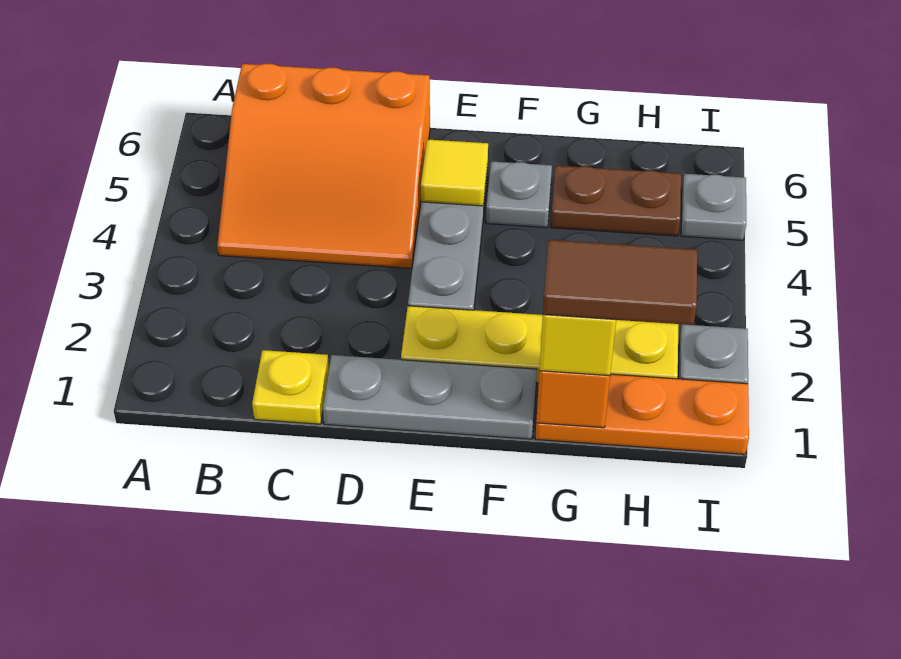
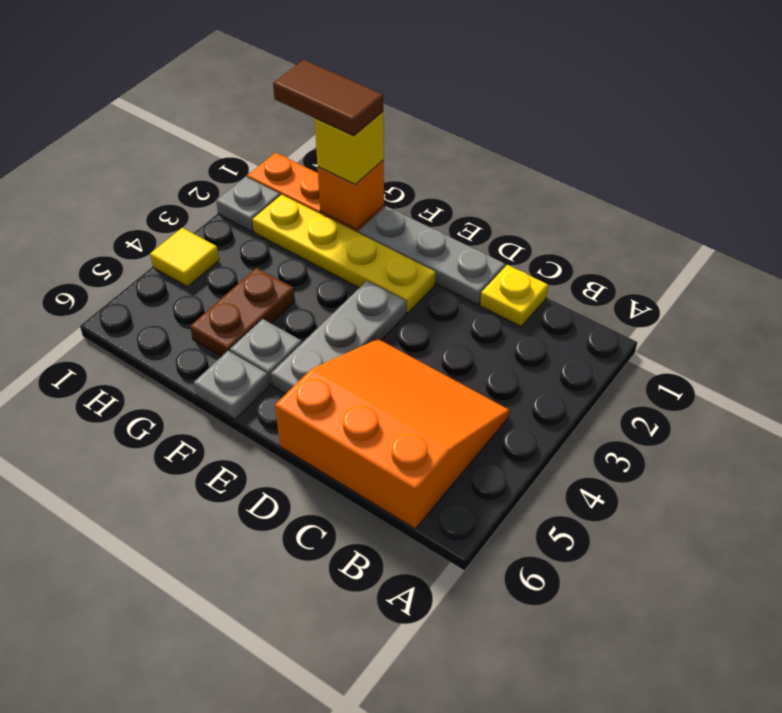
yellow 1x1 tile [421,139,488,206] -> yellow 1x1 tile moved to [150,228,219,287]
brown 1x2 plate [551,166,681,236] -> brown 1x2 plate turned to [190,268,295,356]
grey 1x1 plate [681,174,746,240] -> grey 1x1 plate moved to [194,351,269,419]

